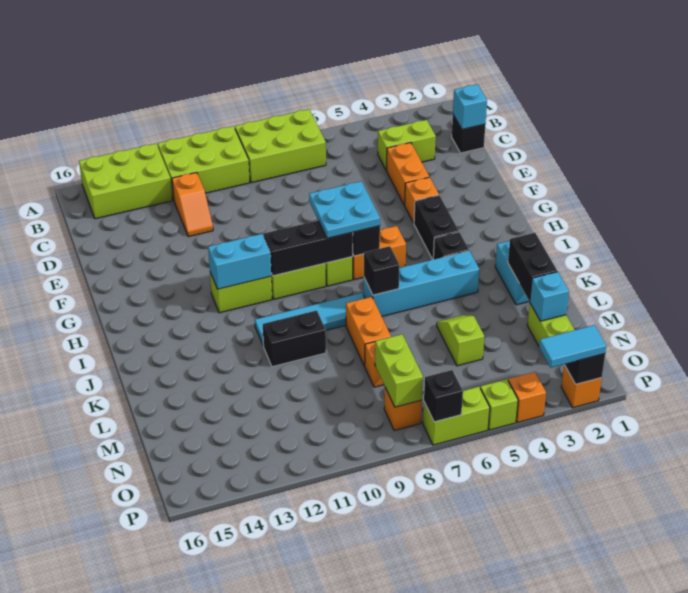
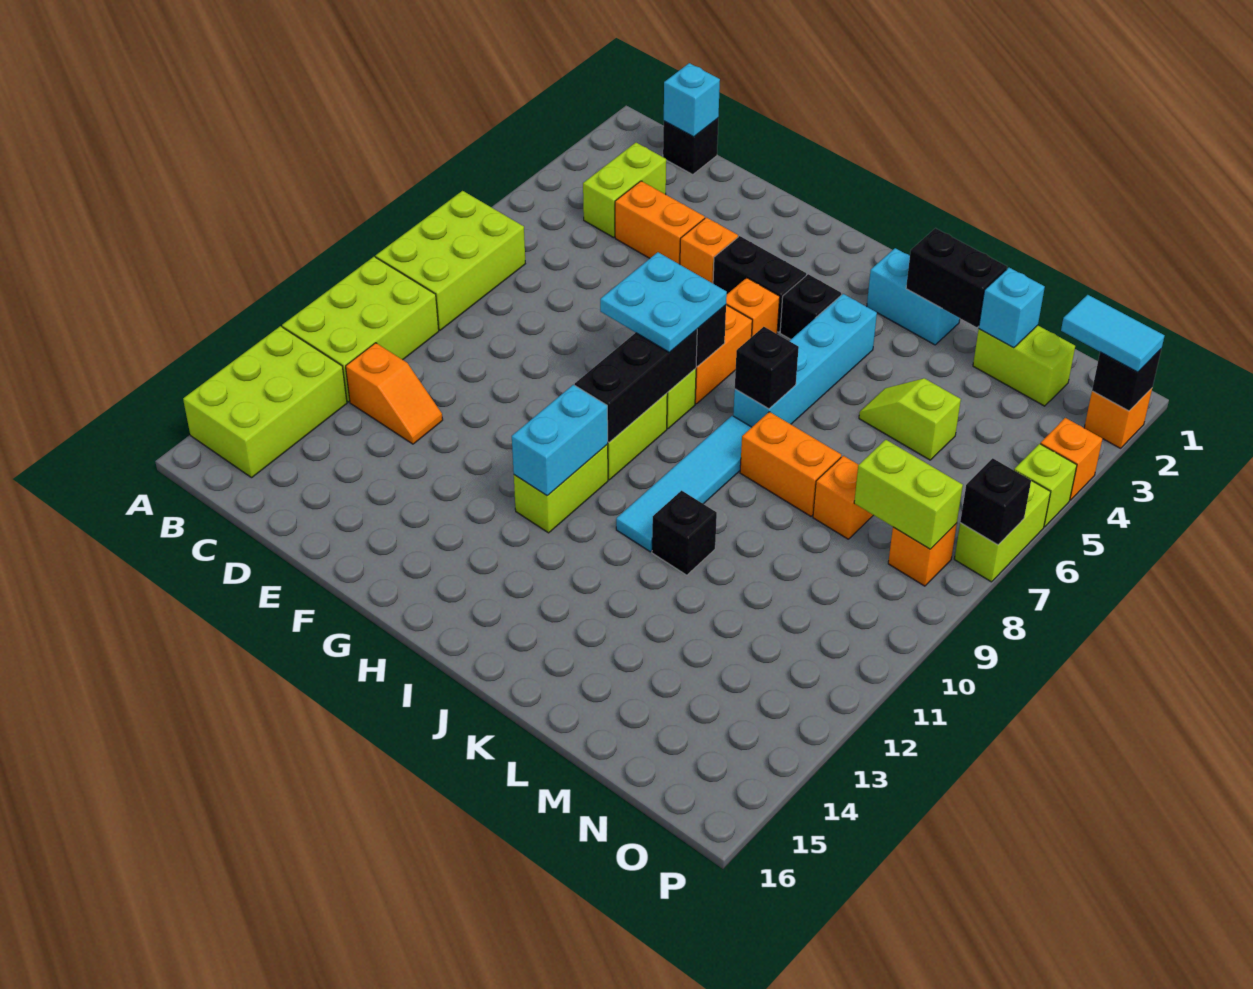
none -> orange 1x1 brick [726,278,780,337]
black 1x2 brick [263,310,326,367] -> black 1x1 brick [652,491,717,575]
cyan 1x2 tile [539,325,606,368] -> cyan 1x2 tile turned to [1061,295,1165,372]

